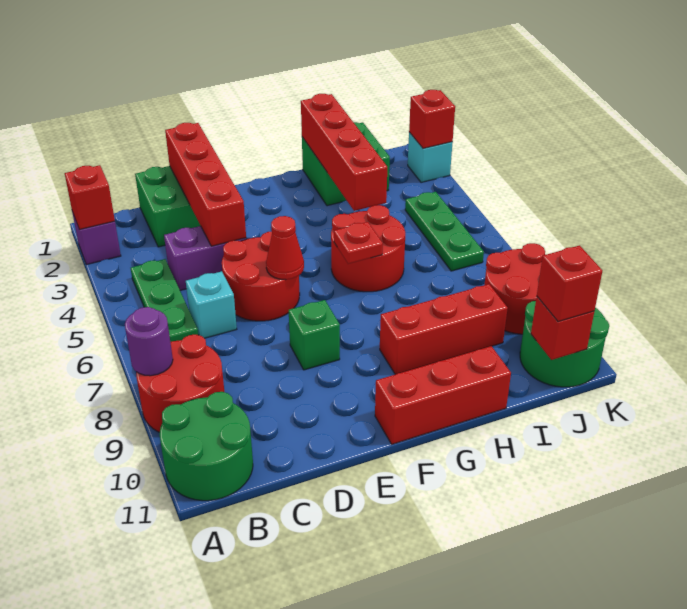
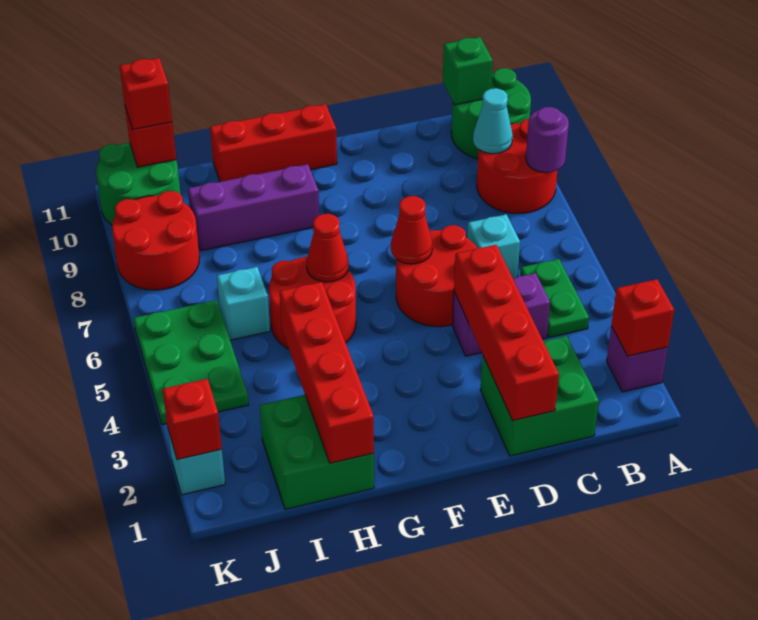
green 1x3 plate [131,259,198,342] -> green 1x2 plate [520,259,589,337]
none -> cyan 1x1 cone [473,88,513,154]
green 1x1 brick [289,300,340,370] -> green 1x1 brick moved to [443,37,493,105]
red 1x1 plate [334,222,383,264] -> red 1x1 cone [306,214,348,282]
red 1x3 brick [380,284,508,374] -> purple 1x3 brick [188,164,319,251]
none -> cyan 1x1 brick [217,267,270,340]
green 1x3 plate [405,192,484,271] -> green 2x3 plate [133,300,248,425]

